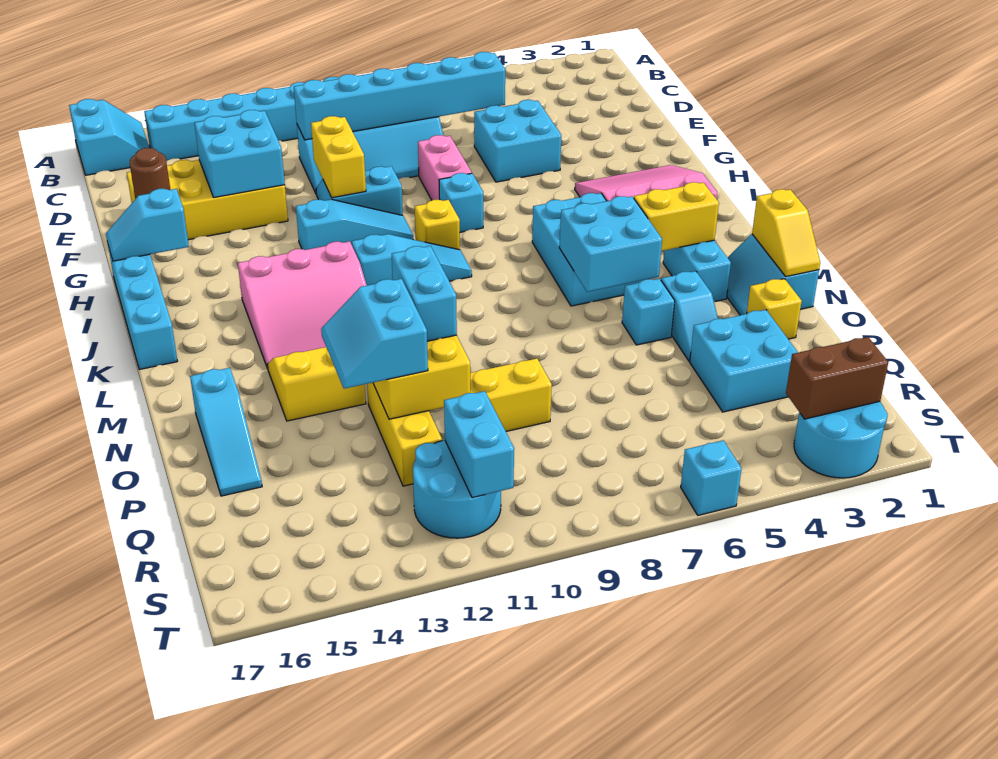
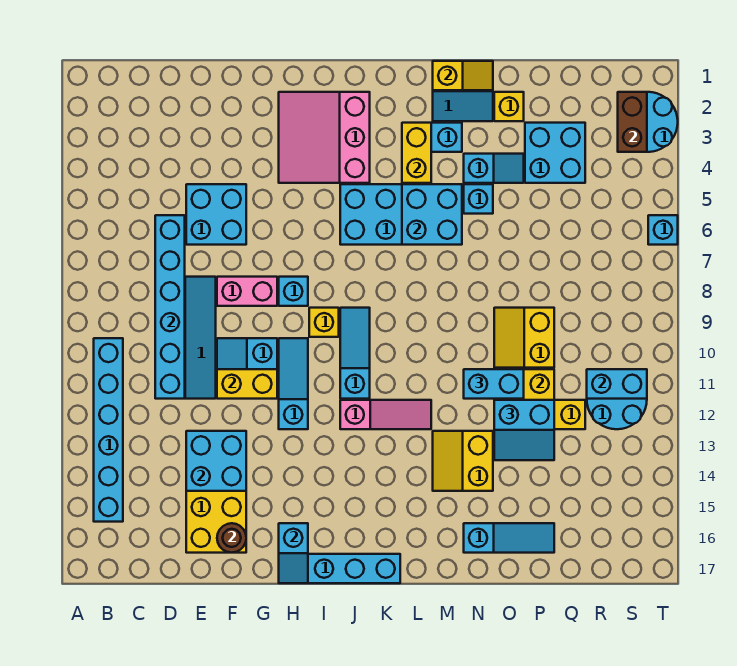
cyan 2x2 slope [69,99,149,175] -> none
pink 3x3 slope [238,241,367,369] -> pink 1x3 slope [340,400,431,429]

